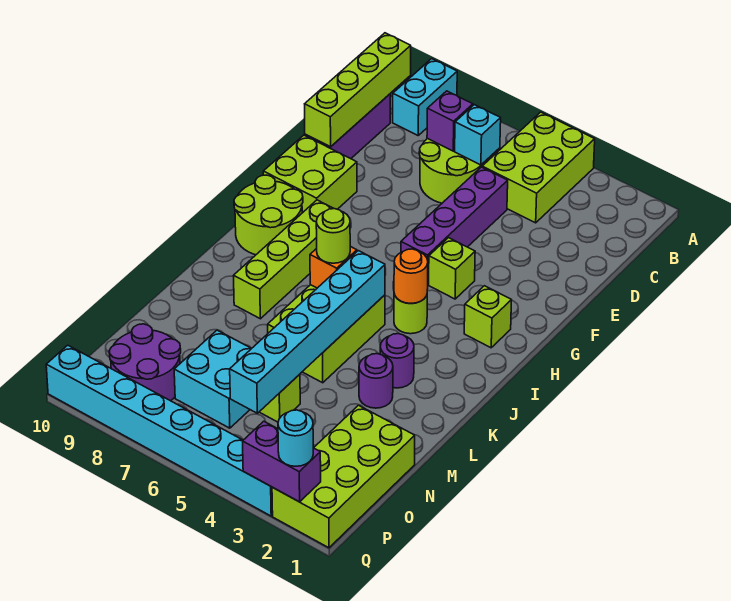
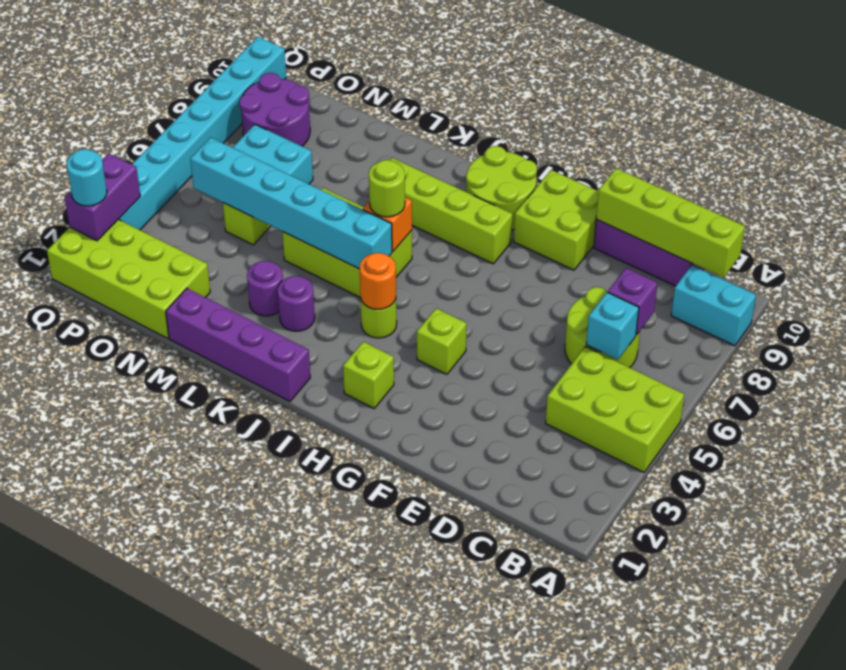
purple 1x4 brick [401,167,508,284] -> purple 1x4 brick moved to [166,288,310,401]

